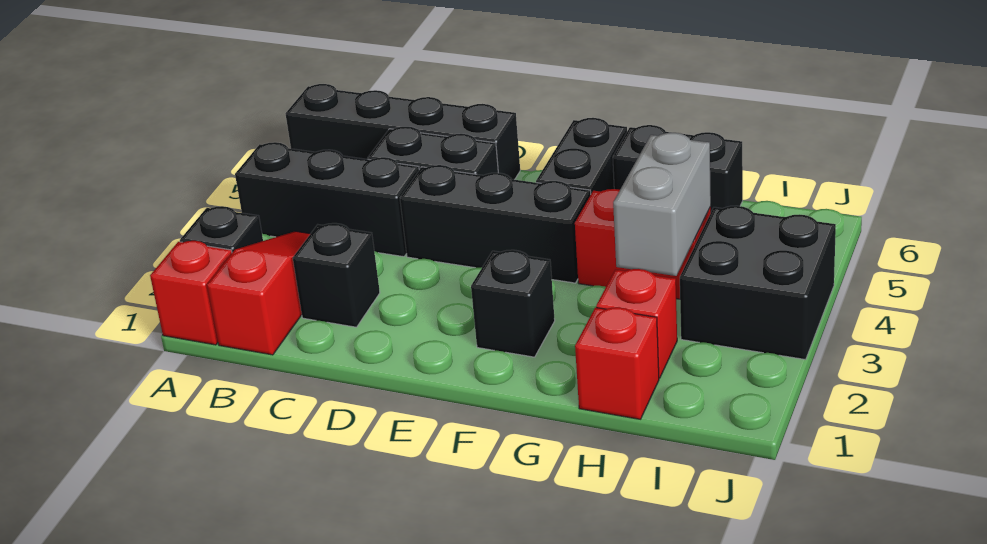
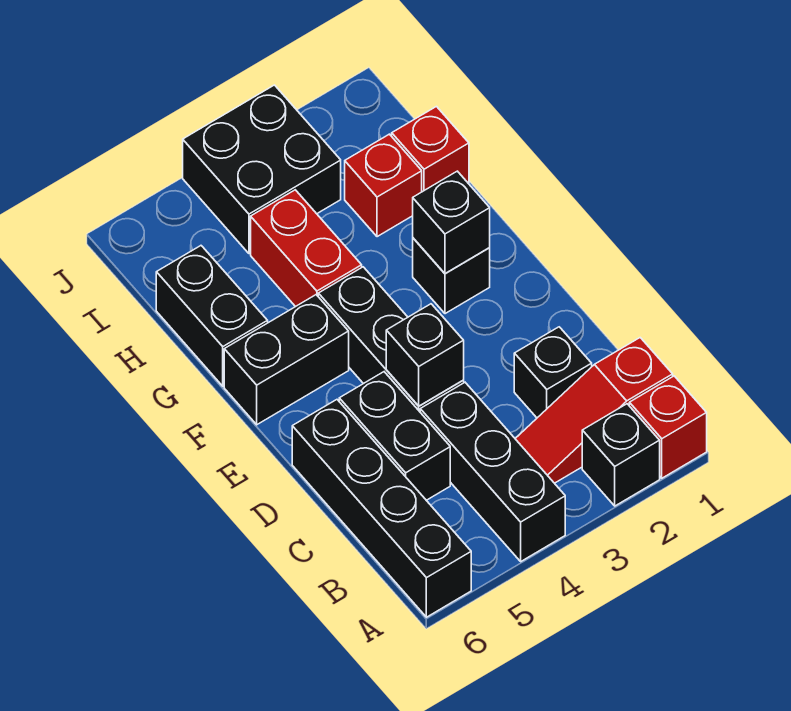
none -> black 1x1 brick [386,304,464,406]
none -> black 1x1 brick [413,171,490,273]
grey 1x2 brick [613,133,711,276] -> none

